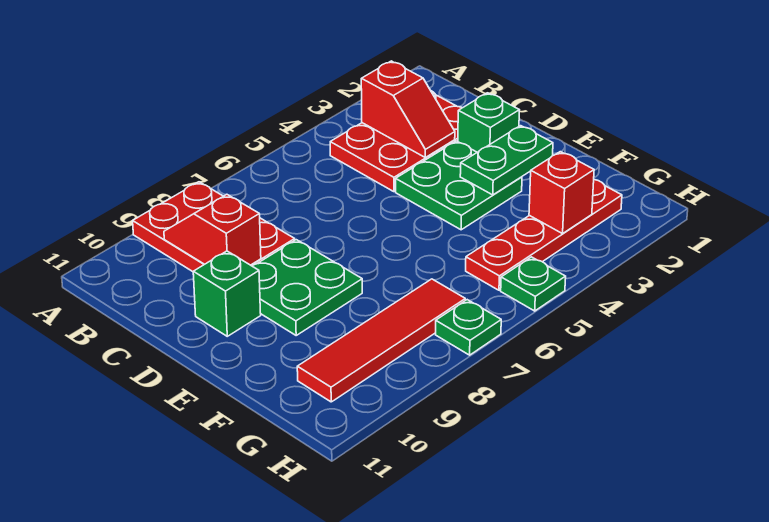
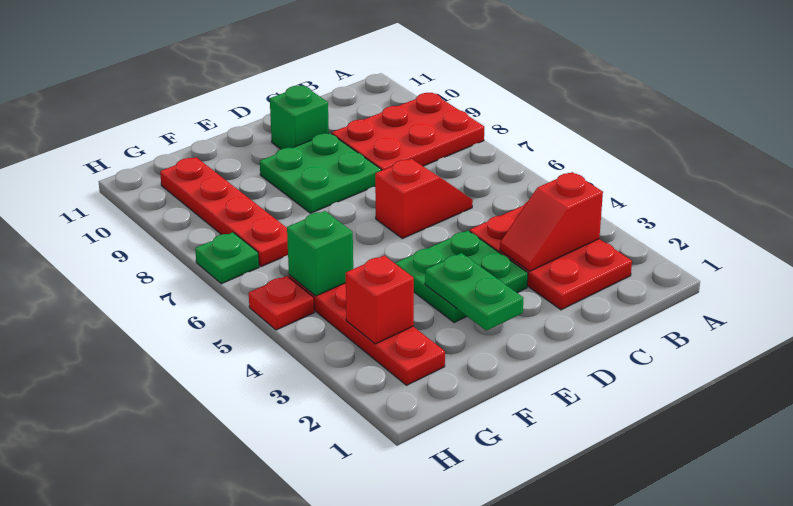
red 1x2 slope [164,194,261,265] -> red 1x2 slope moved to [375,159,473,239]
green 1x1 brick [458,93,519,152] -> green 1x1 brick moved to [287,211,353,296]
red 1x4 tile [297,279,465,402] -> red 1x4 plate [160,157,288,267]
green 1x1 plate [501,257,566,311] -> red 1x1 plate [249,276,314,330]

